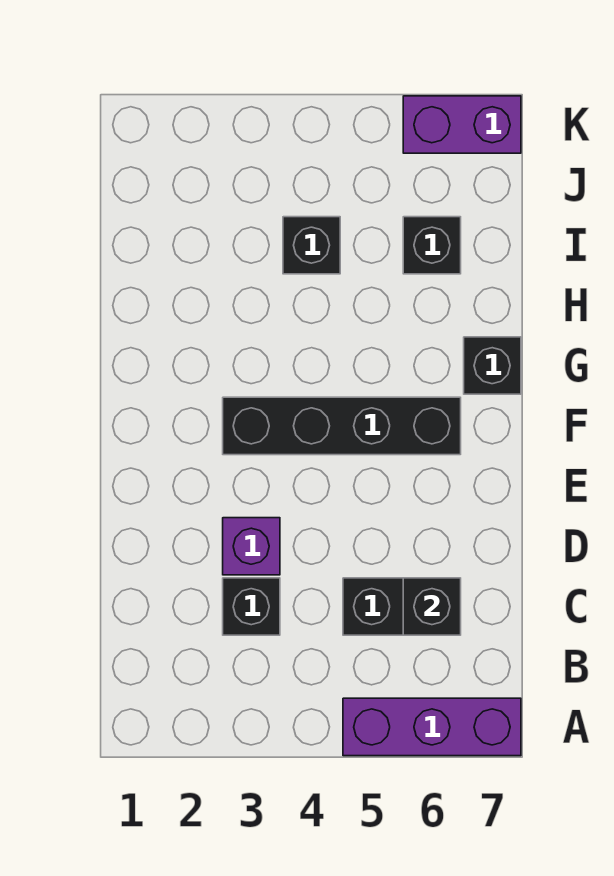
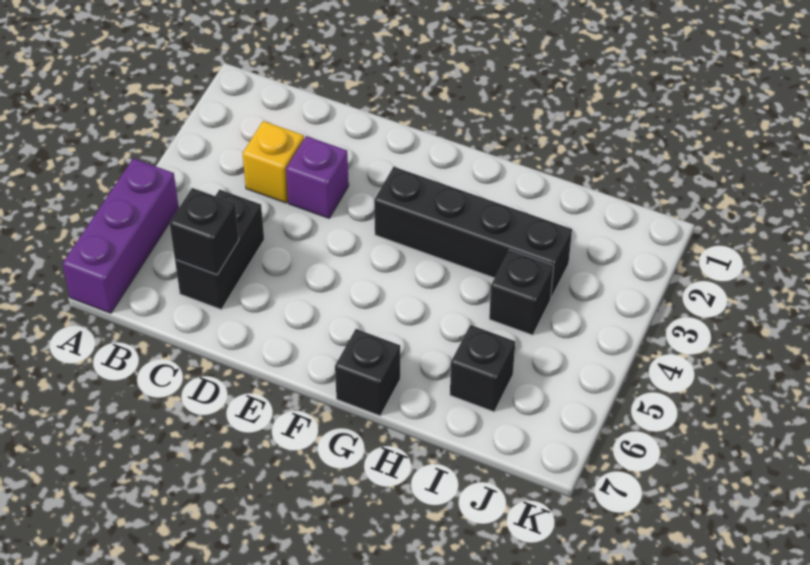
black 1x1 brick [223,578,280,635] -> yellow 1x1 brick [242,121,304,203]
black 1x4 brick [223,397,461,455] -> black 1x4 brick turned to [374,167,572,298]
purple 1x2 brick [403,96,521,153] -> none

